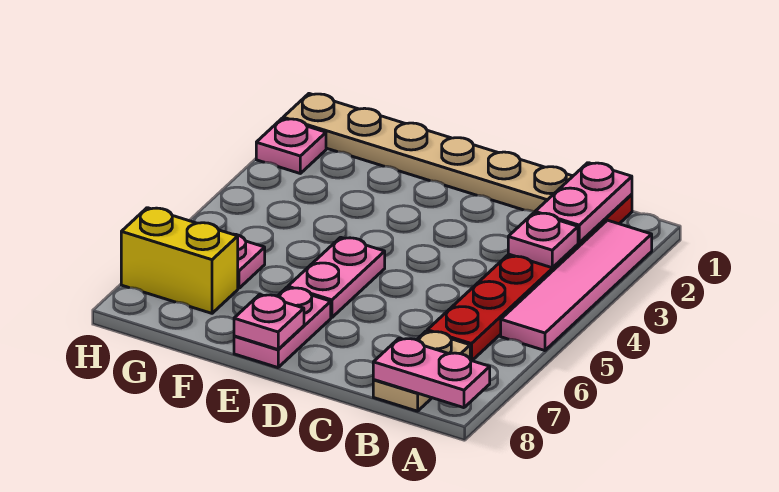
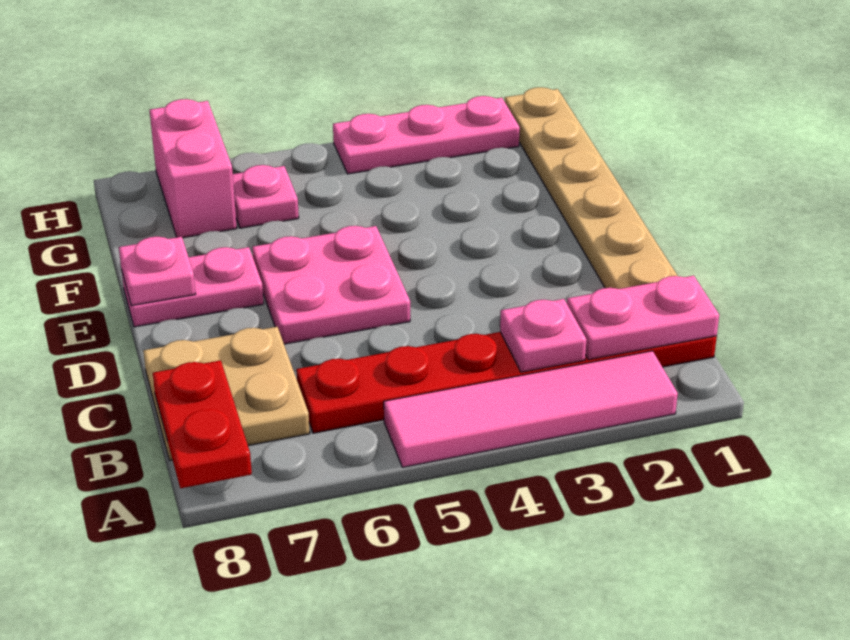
pink 1x2 plate [373,338,490,408] -> red 1x2 plate [153,360,252,488]
tan 1x2 plate [373,331,470,411] -> tan 2x2 plate [143,327,310,460]
pink 1x2 plate [288,237,385,317] -> pink 2x2 plate [252,226,410,344]
yellow 1x2 brick [121,208,238,313] -> pink 1x2 brick [150,99,237,238]
pink 1x1 plate [256,119,326,173] -> pink 1x3 plate [333,96,520,174]

